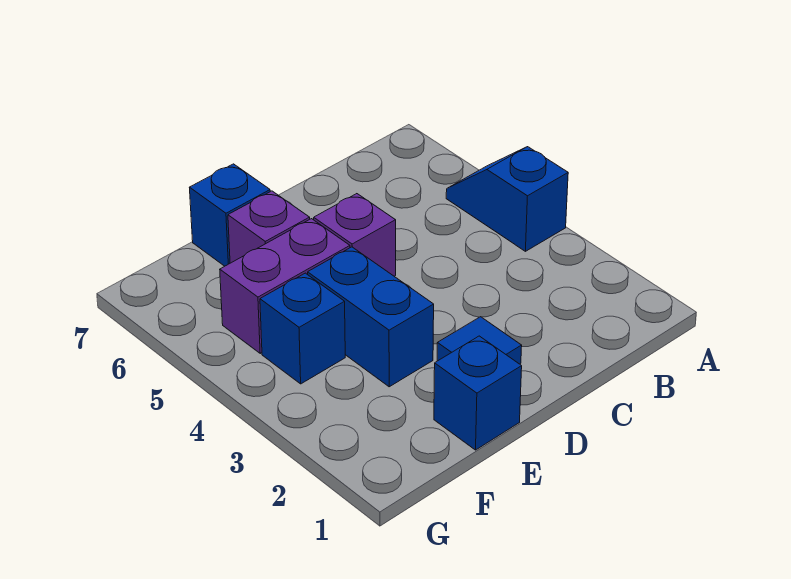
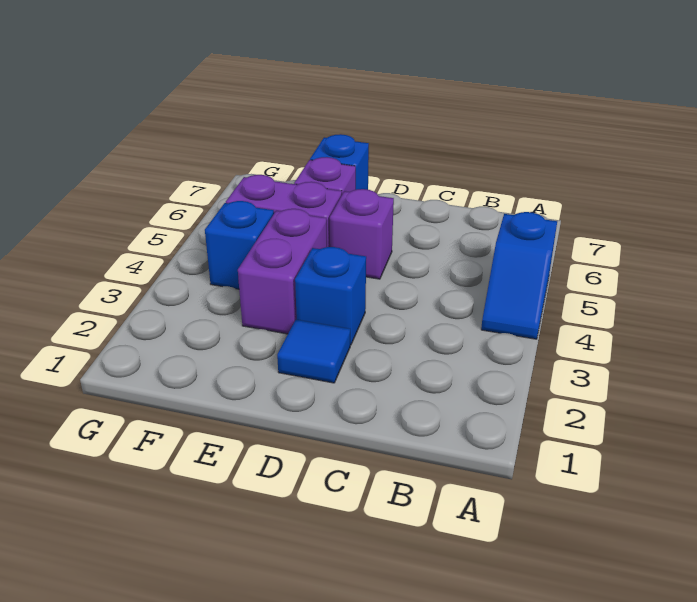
blue 1x2 slope [446,147,568,251] -> blue 1x2 slope turned to [481,212,557,339]
blue 1x1 brick [434,336,522,450] -> blue 1x1 brick moved to [295,247,366,345]
blue 1x2 brick [308,247,434,387] -> purple 1x2 brick [238,209,327,334]

